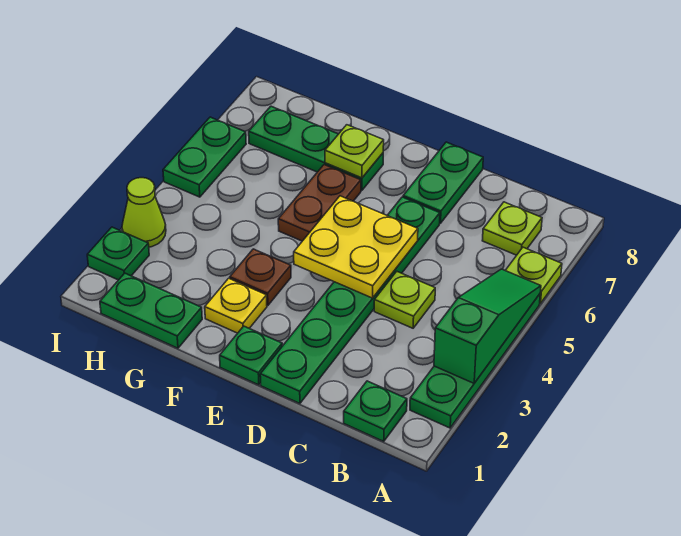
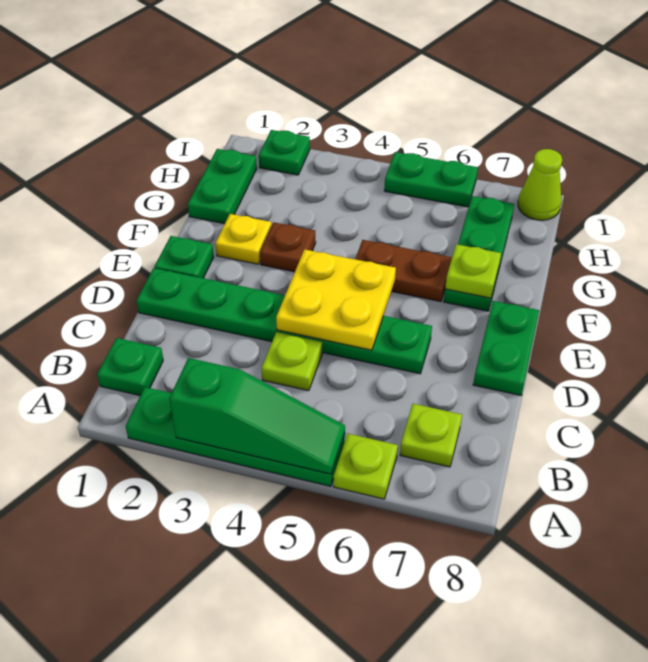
green 1x2 plate [403,142,483,223] -> green 1x2 plate turned to [473,301,539,395]
lime 1x1 cone [122,178,166,247] -> lime 1x1 cone moved to [518,149,562,220]

